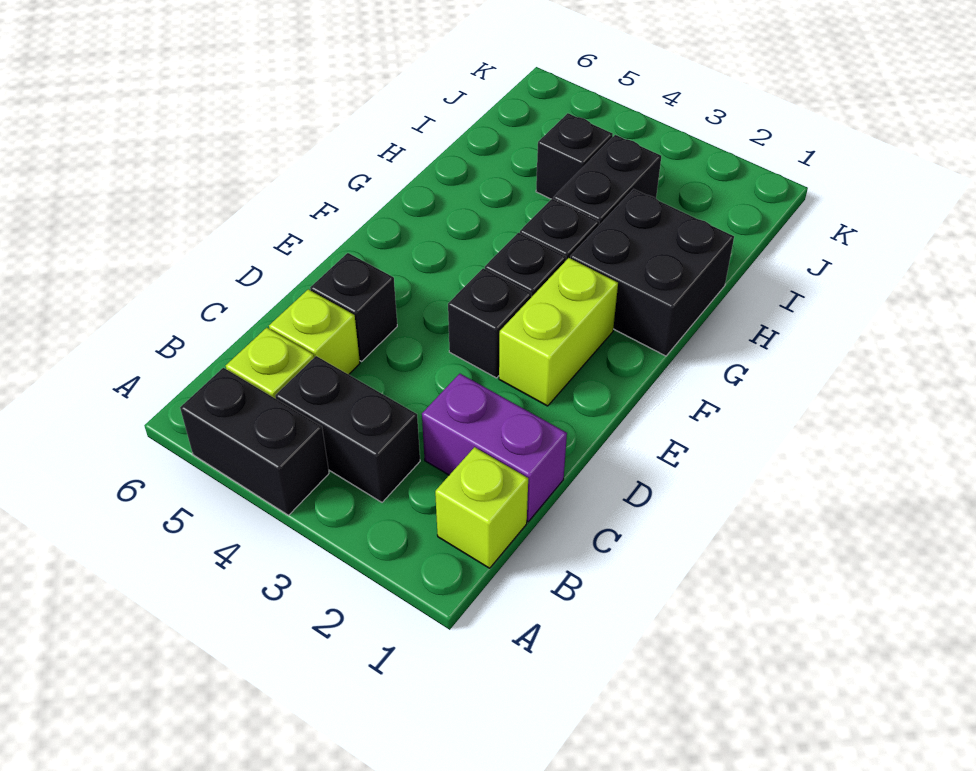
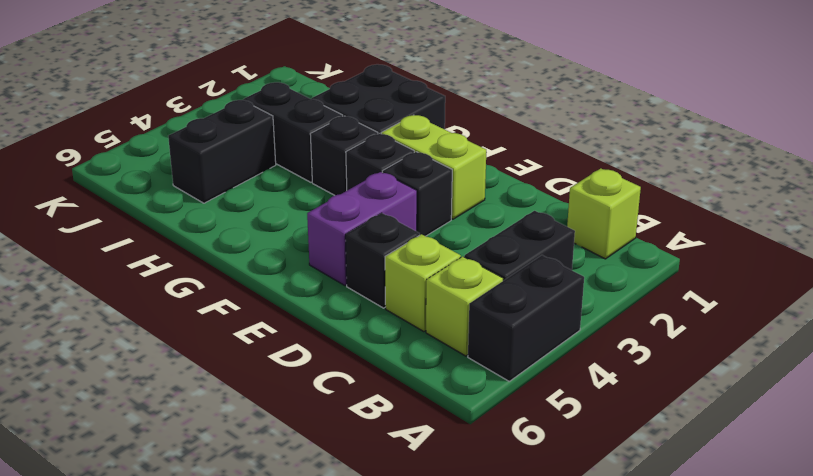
purple 1x2 brick [422,374,567,522] -> purple 1x2 brick moved to [307,172,417,286]
black 1x1 brick [536,113,613,199] -> black 1x2 brick [168,100,276,203]

